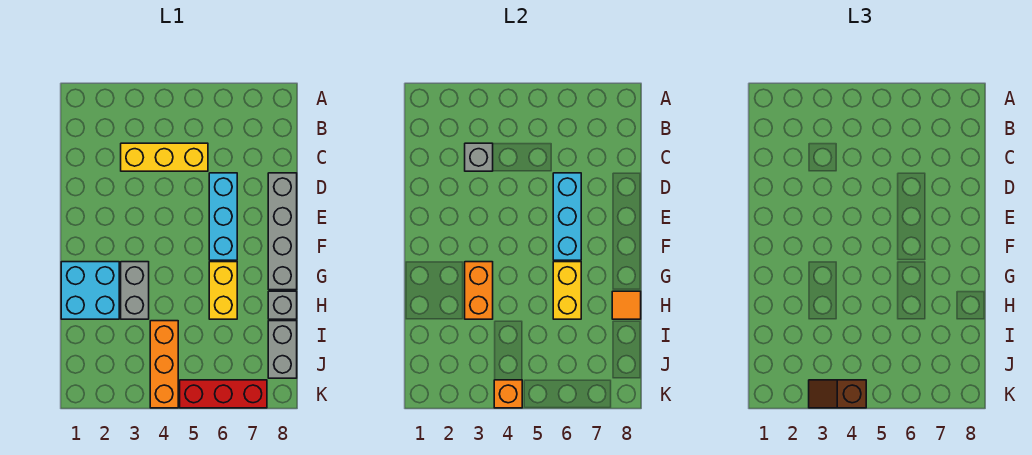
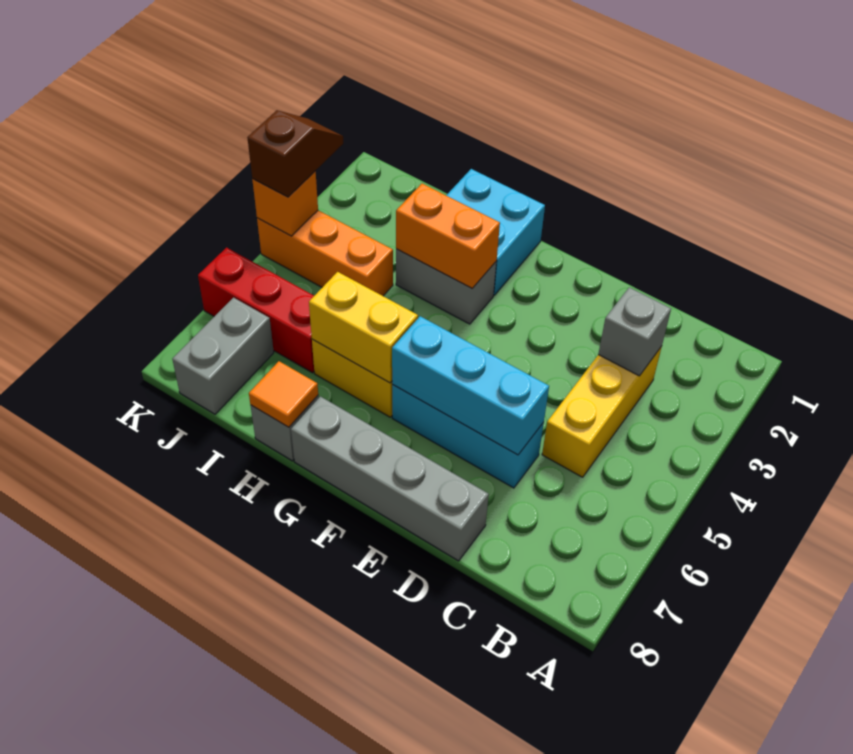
grey 1x2 brick [268,321,297,378] -> grey 1x2 brick turned to [172,298,274,414]
red 1x3 brick [180,380,267,408] -> red 1x3 brick turned to [198,248,314,373]

